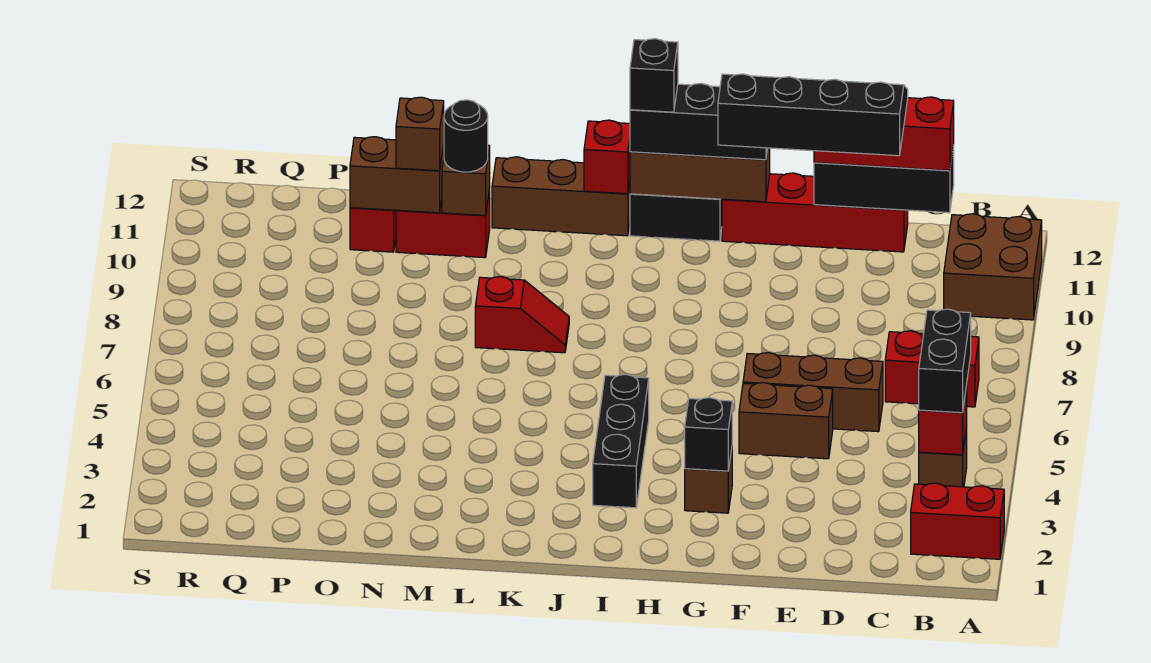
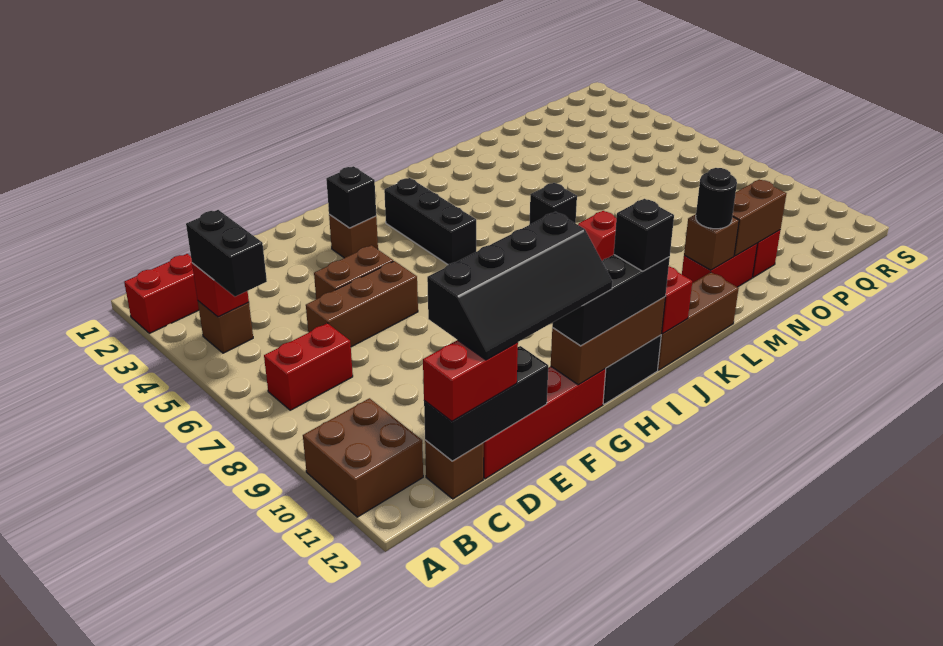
red 1x3 brick [814,97,954,171] -> red 1x2 brick [423,340,518,421]
none -> black 1x1 brick [529,183,577,225]
brown 1x1 brick [396,97,444,171] -> brown 1x1 brick moved to [425,440,484,499]

